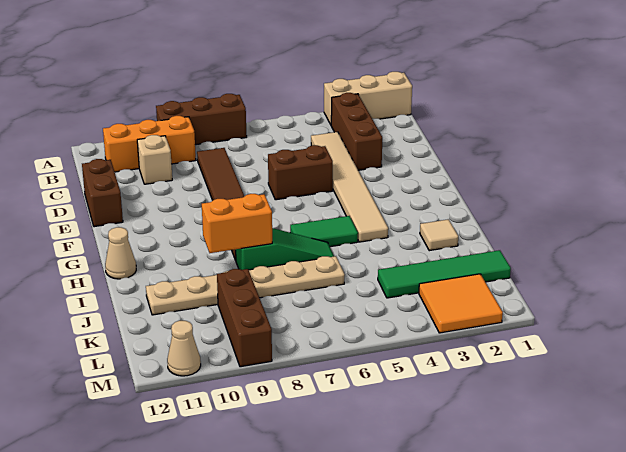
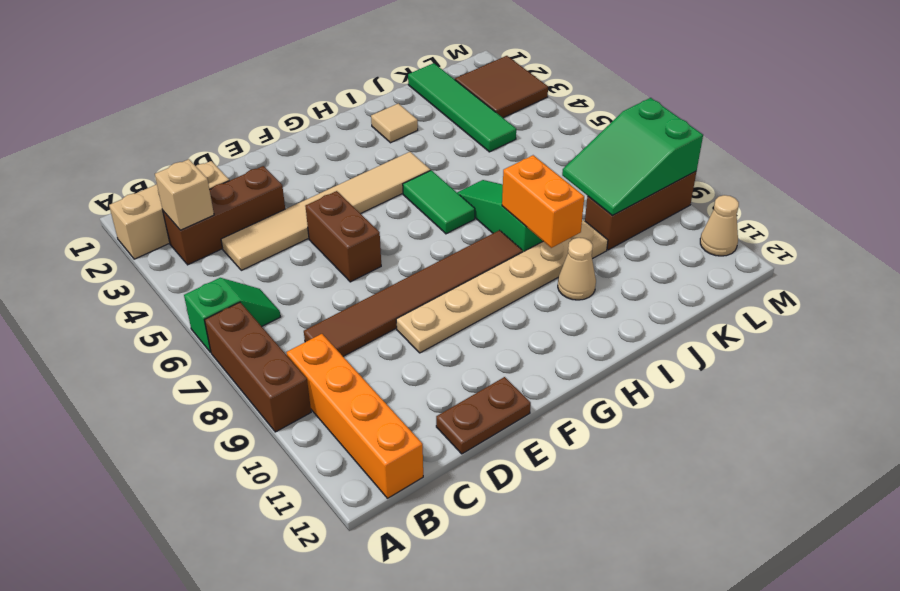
tan 1x3 brick [324,72,412,125] -> tan 1x3 brick turned to [109,161,229,259]
none -> green 1x2 slope [184,278,280,352]
orange 1x3 brick [103,116,196,172] -> orange 1x4 brick [286,334,423,498]
tan 1x1 brick [137,135,172,184] -> tan 1x1 brick moved to [155,159,214,230]
brown 1x2 brick [82,159,123,227] -> brown 1x2 plate [436,377,531,454]
tan 1x1 cone [105,227,136,279] -> tan 1x1 cone moved to [558,238,596,300]
tan 1x6 plate [146,256,345,315] -> tan 1x6 plate turned to [396,220,608,353]
none -> green 2x3 slope [562,98,703,215]
orange 2x2 tile [419,274,503,333] -> brown 2x2 tile [455,56,548,118]

